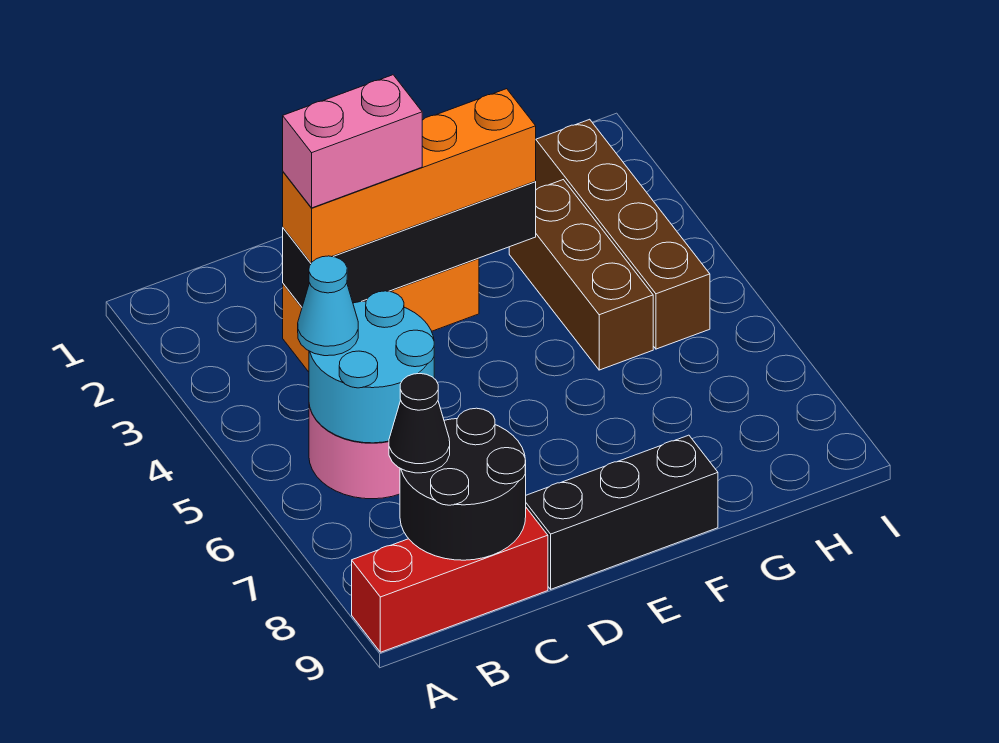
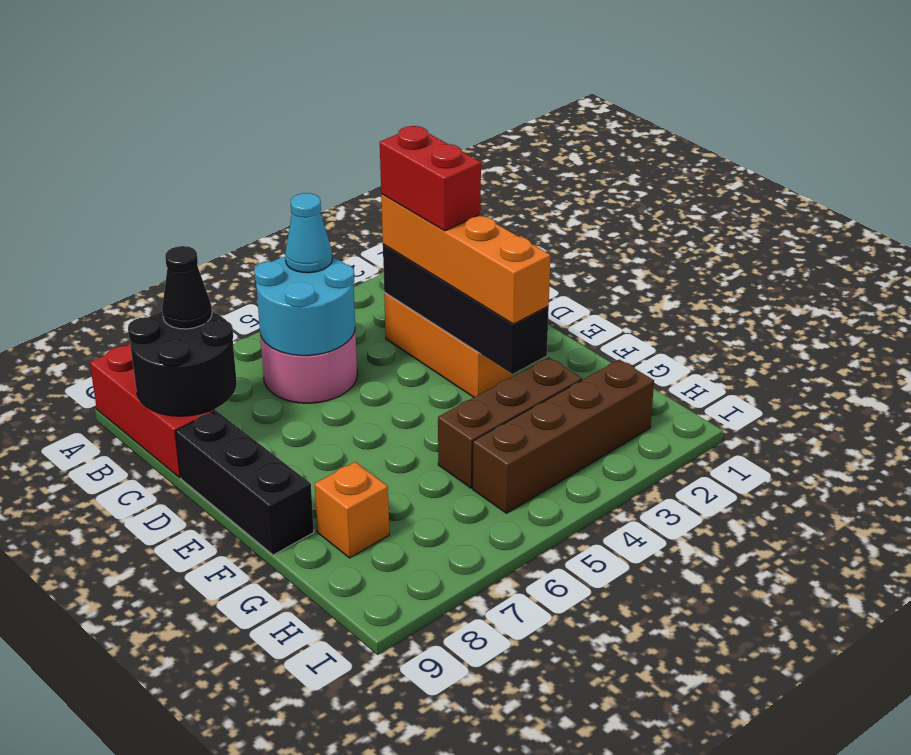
pink 1x2 brick [283,75,422,208] -> red 1x2 brick [380,126,481,231]
none -> orange 1x1 brick [315,462,389,558]

